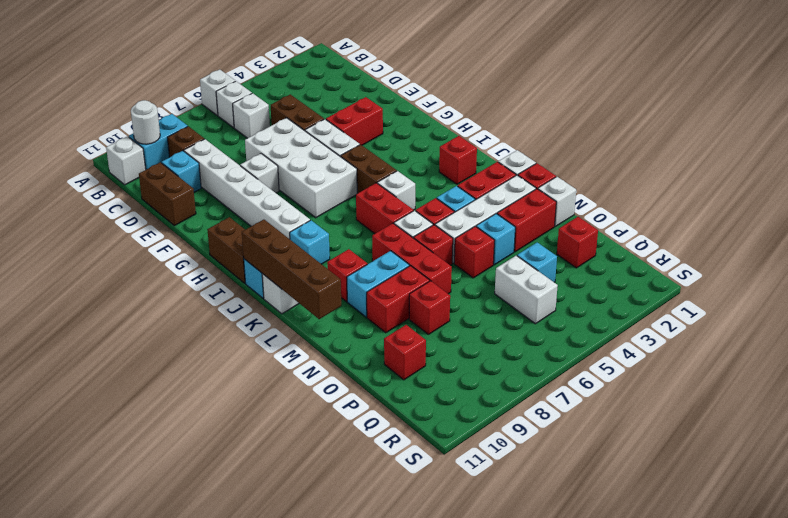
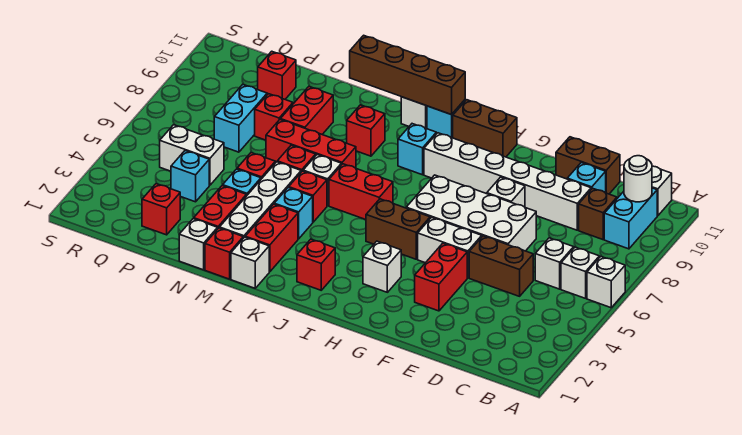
white 1x1 brick [377,171,415,210] -> white 1x1 brick moved to [363,241,401,292]
cyan 1x2 brick [347,251,409,317] -> cyan 1x2 brick moved to [214,85,267,152]

